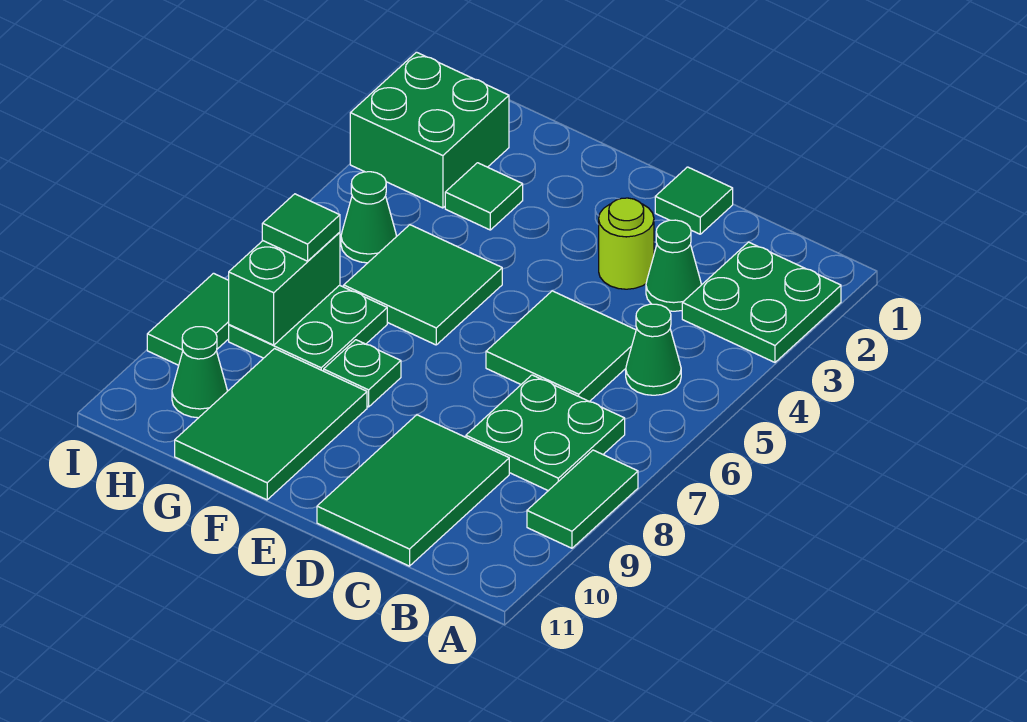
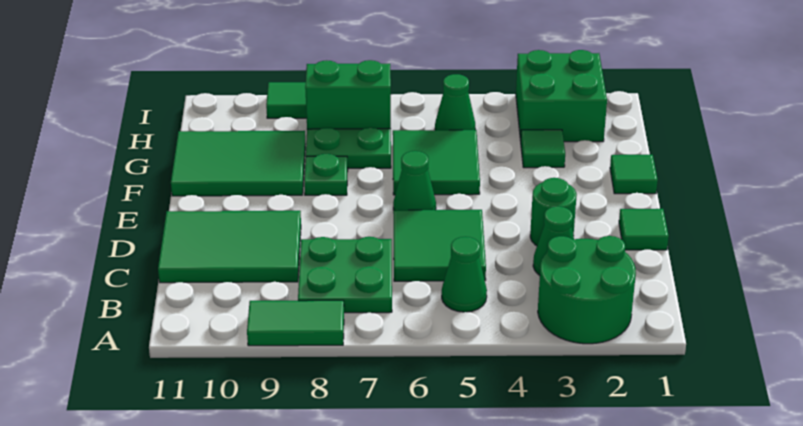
green 2x2 plate [682,242,841,362] -> green 2x2 round brick [538,236,636,344]
lime 1x1 round brick [599,198,654,289] -> green 1x1 round brick [530,178,577,246]
green 1x1 tile [262,194,340,261] -> green 1x1 tile moved to [610,155,658,194]
green 1x1 cone [172,327,227,418] -> green 1x1 cone moved to [393,151,436,210]

